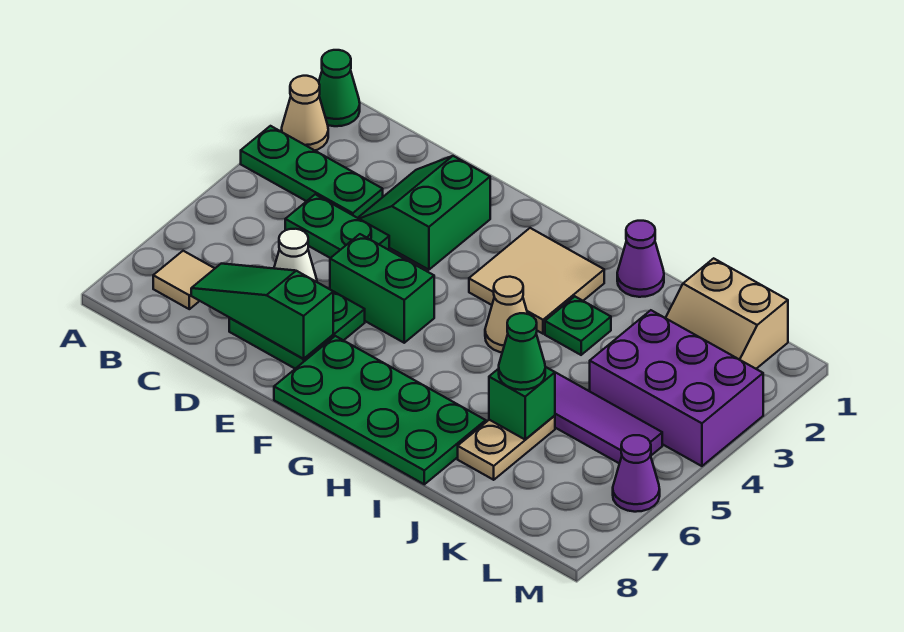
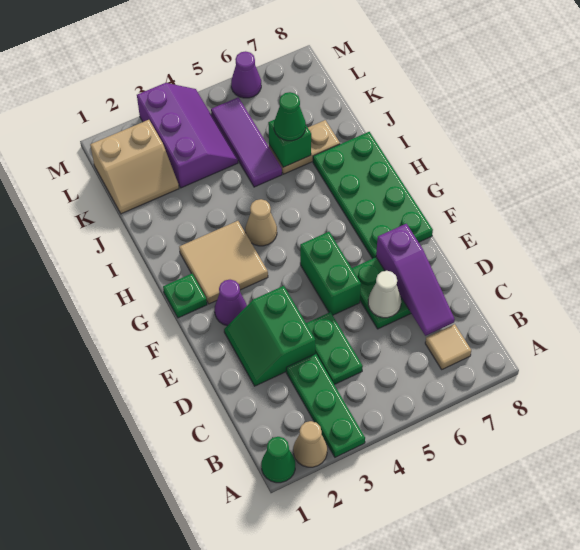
green 1x3 slope [191,264,333,359] -> purple 1x3 slope [376,224,455,336]
green 2x2 slope [358,156,490,270] -> green 2x2 slope turned to [224,286,315,386]
purple 1x1 cone [617,221,664,297] -> purple 1x1 cone moved to [215,280,247,326]
green 1x1 plate [545,297,611,355] -> green 1x1 plate moved to [163,274,207,318]
tan 2x2 slope [666,258,788,369] -> tan 2x2 slope turned to [90,120,179,214]
purple 2x3 brick [590,310,763,466] -> purple 2x3 slope [137,83,238,188]

